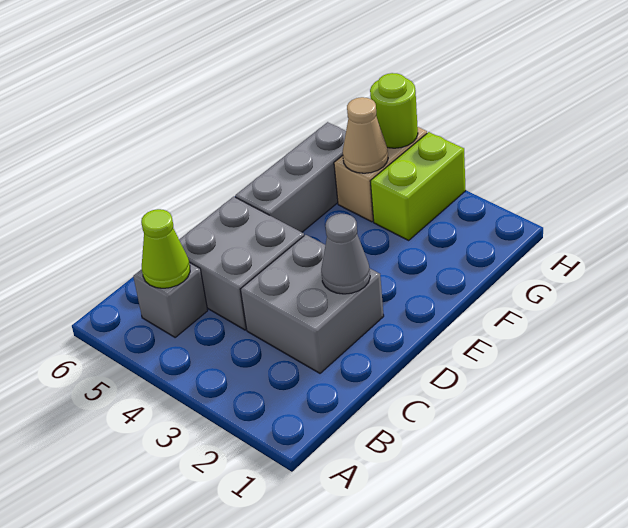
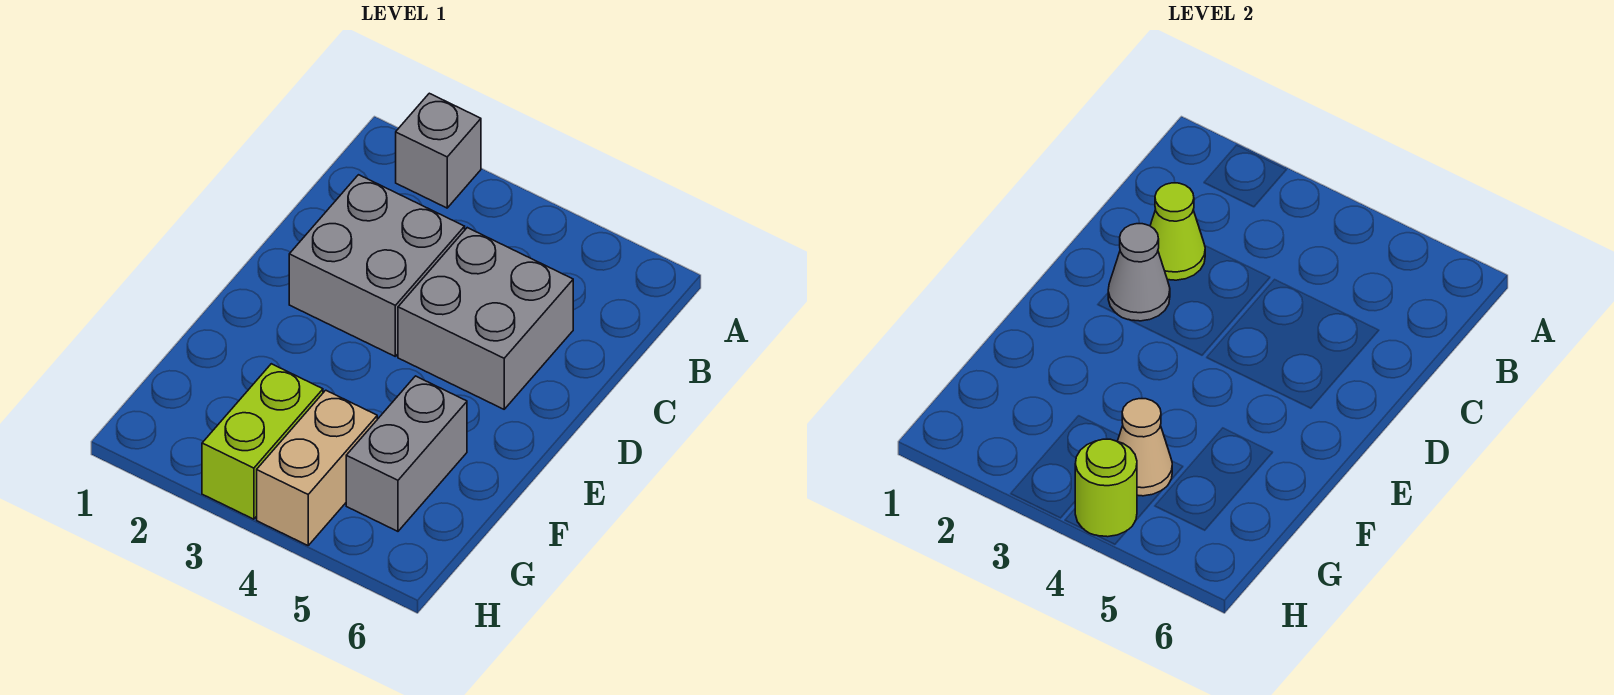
grey 1x1 brick [133,262,208,338] -> grey 1x1 brick moved to [396,93,481,208]
lime 1x1 cone [141,209,190,288] -> lime 1x1 cone moved to [1150,183,1205,280]
grey 1x3 brick [235,122,346,232] -> grey 1x2 brick [346,376,467,531]

